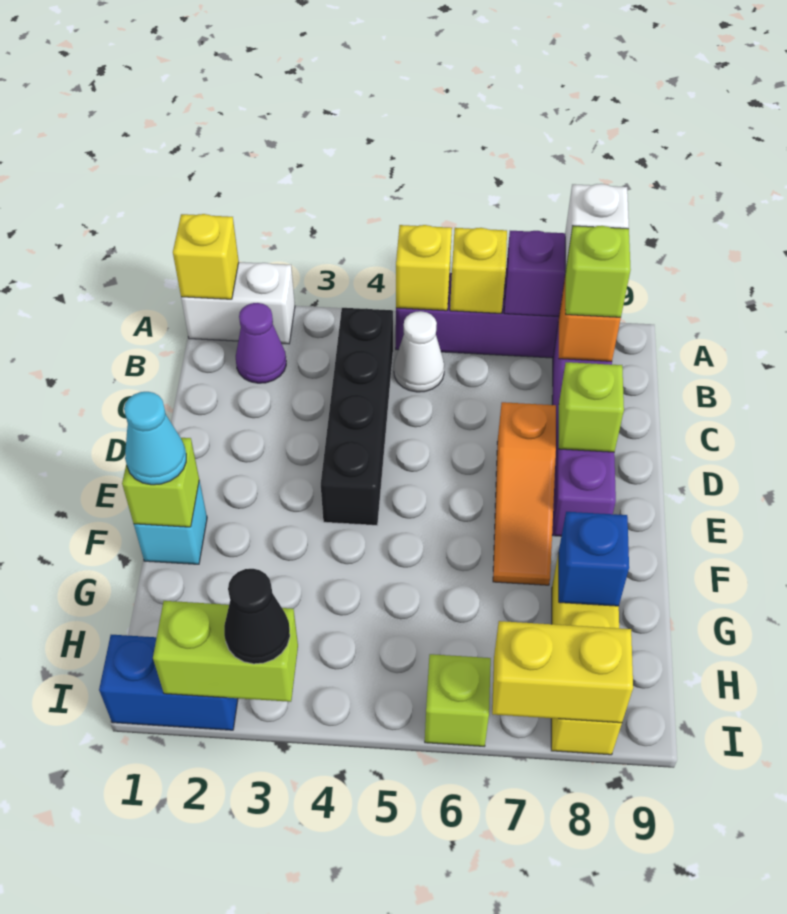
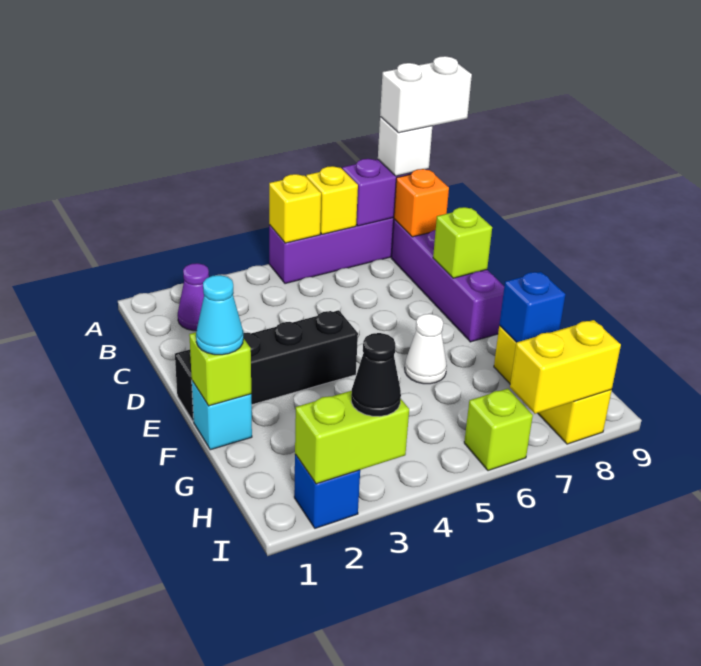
white 1x2 brick [181,262,295,344] -> white 1x2 brick moved to [380,56,472,133]
yellow 1x1 brick [173,214,239,299] -> none
black 1x4 brick [321,308,393,525] -> black 1x4 brick turned to [175,310,358,421]
white 1x1 cone [394,311,444,392] -> white 1x1 cone moved to [405,314,447,384]
lime 1x1 brick [565,226,631,317] -> none
orange 1x3 slope [493,402,556,585] -> none
blue 1x2 brick [99,635,238,730] -> blue 1x1 brick [294,454,360,528]

